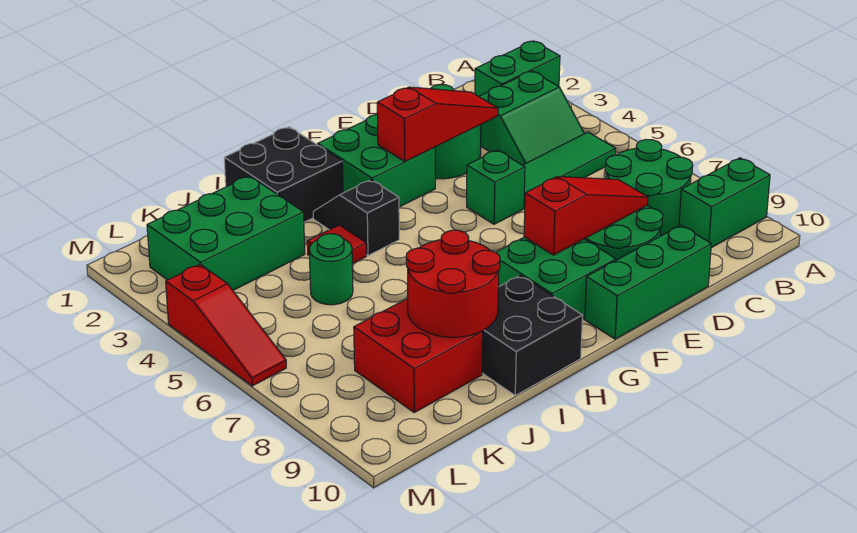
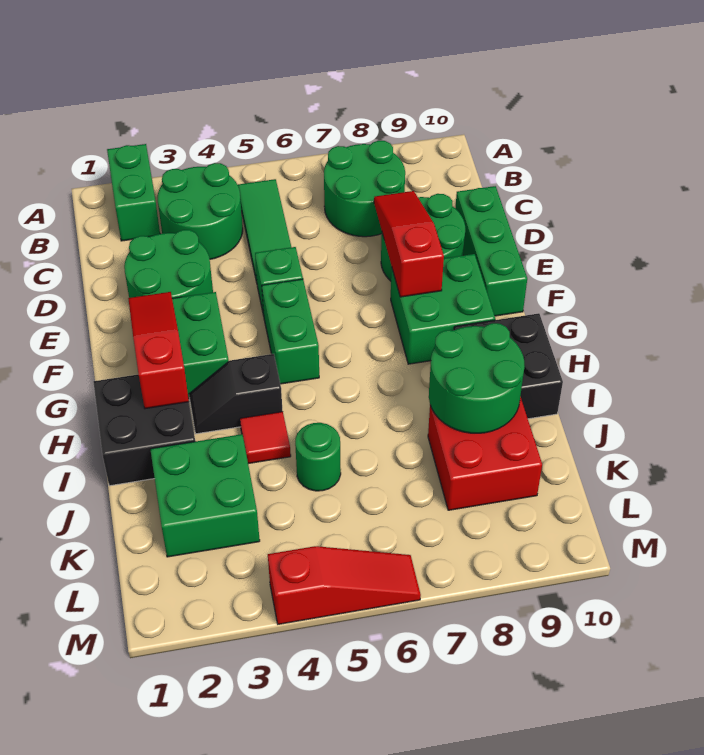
green 1x2 brick [679,158,770,248] -> green 1x2 brick moved to [262,279,319,384]
green 2x2 slope [479,71,584,165] -> green 2x2 round brick [158,163,243,259]
red 1x3 slope [377,87,498,161] -> red 1x3 slope moved to [128,292,189,409]
red 2x2 round brick [406,230,500,337] -> green 2x2 round brick [429,323,525,433]
green 2x3 brick [147,176,305,290] -> green 2x2 brick [150,434,260,557]

